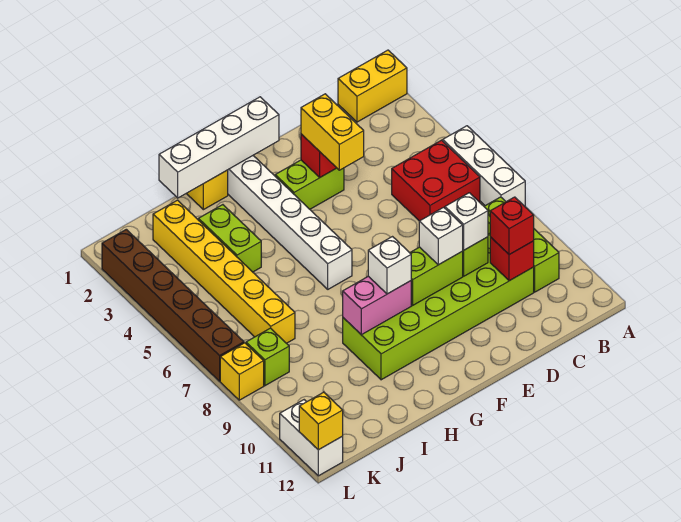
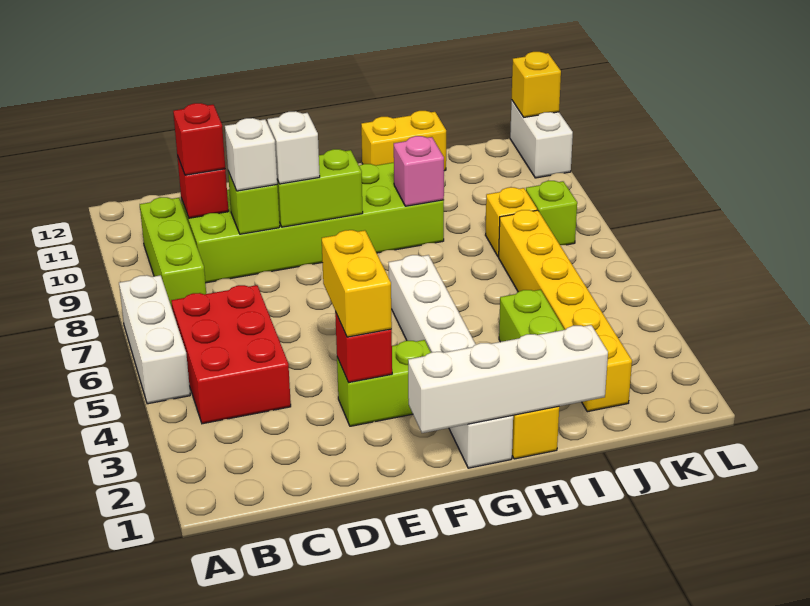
yellow 1x2 brick [338,50,407,122] -> yellow 1x2 brick moved to [361,111,446,171]
red 2x2 brick [392,140,480,221] -> red 2x3 brick [171,285,291,424]
pink 1x2 brick [343,276,411,335] -> pink 1x1 brick [394,136,444,206]
white 1x1 brick [368,237,411,294] -> none
brown 1x6 brick [102,229,244,381] -> none
yellow 1x1 brick [220,343,264,400] -> yellow 1x1 brick moved to [486,187,537,257]

